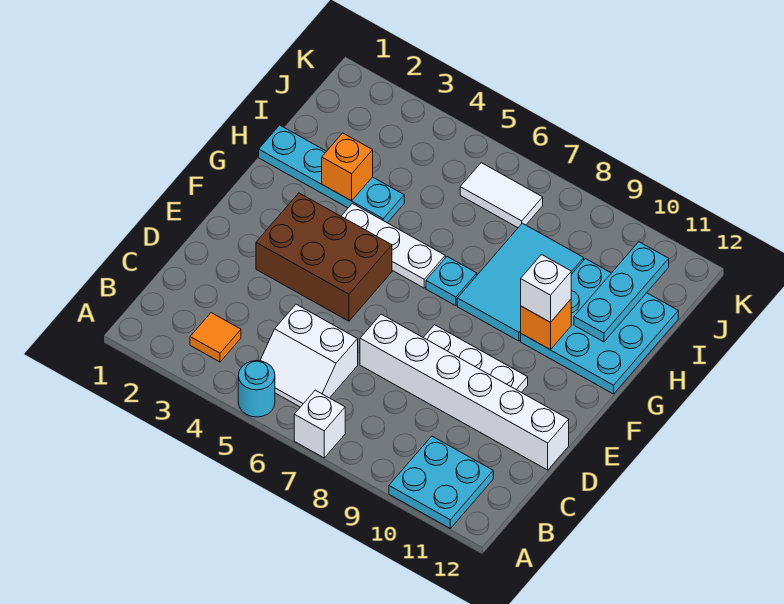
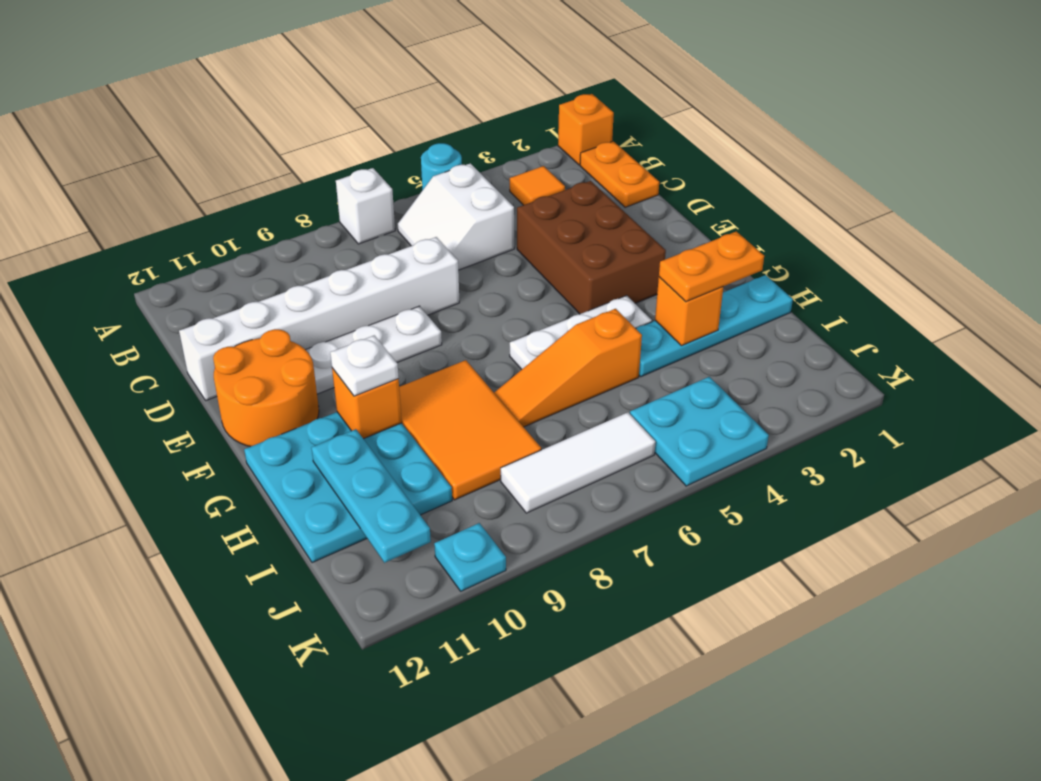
none -> orange 1x1 brick [558,94,614,165]
cyan 2x2 plate [389,436,493,528] -> cyan 2x2 plate moved to [630,377,769,486]
none -> orange 1x2 plate [580,141,659,207]
white 2x2 slope [260,304,358,407] -> white 2x2 slope turned to [398,163,514,270]
brown 2x3 brick [256,193,392,321] -> brown 2x3 brick turned to [517,181,666,314]
none -> orange 2x2 round brick [213,329,319,447]
cyan 1x1 plate [426,257,477,306] -> cyan 1x1 plate moved to [434,523,506,591]
cyan 2x3 tile [457,223,584,341] -> orange 2x3 tile [399,360,541,500]
white 1x1 brick [521,255,571,322] -> white 1x1 plate [330,335,399,396]
none -> orange 1x2 plate [659,231,764,302]
none -> orange 1x3 slope [494,309,642,427]
white 1x2 tile [460,163,543,228] -> white 1x3 tile [501,412,656,513]

